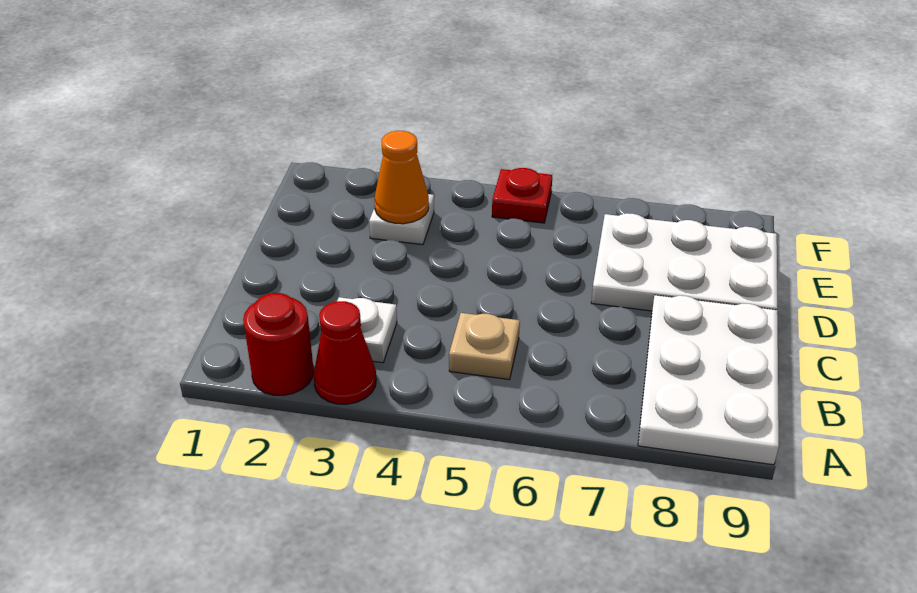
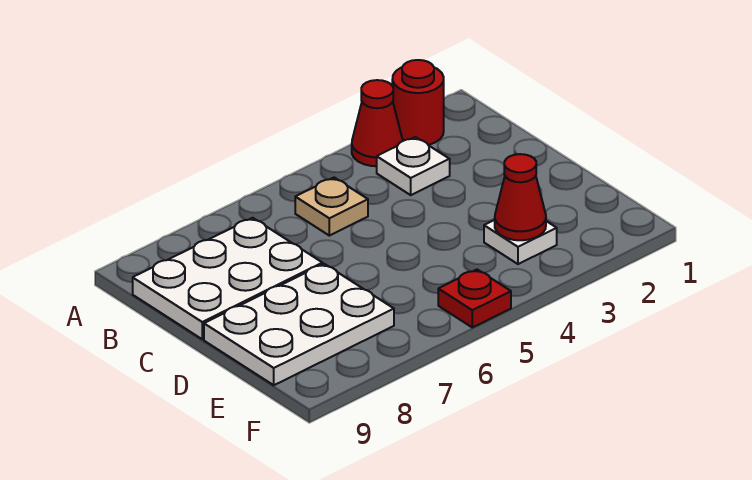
white 2x3 plate [638,295,779,465] -> white 2x3 plate turned to [133,218,322,339]
orange 1x1 cone [374,131,429,224] -> red 1x1 cone [495,154,546,240]

